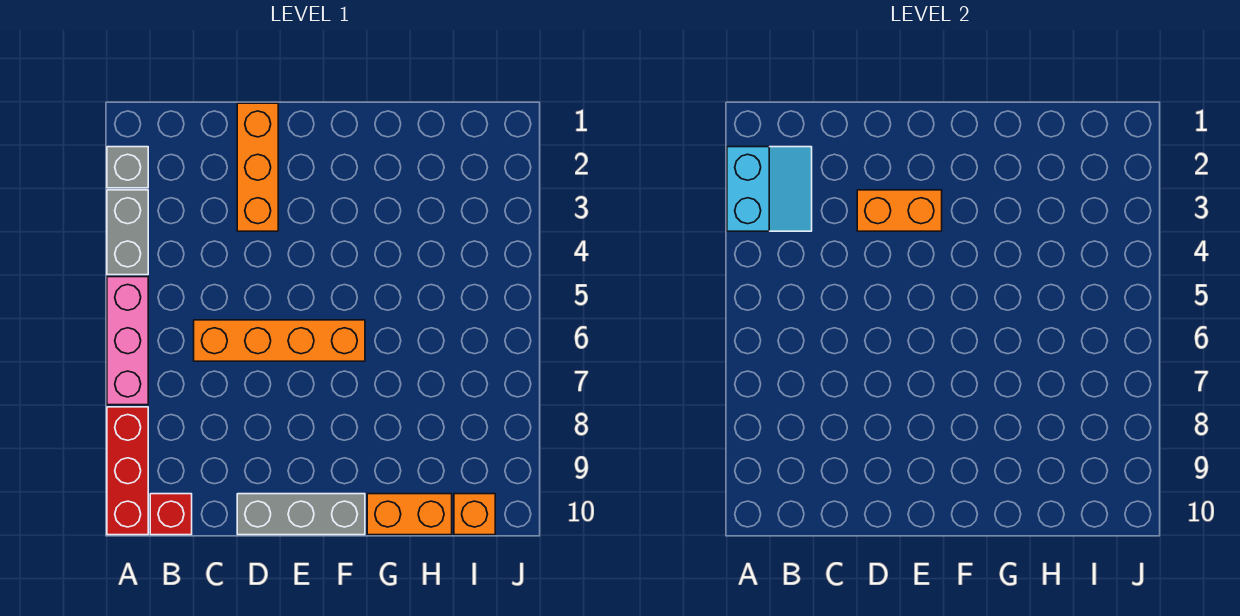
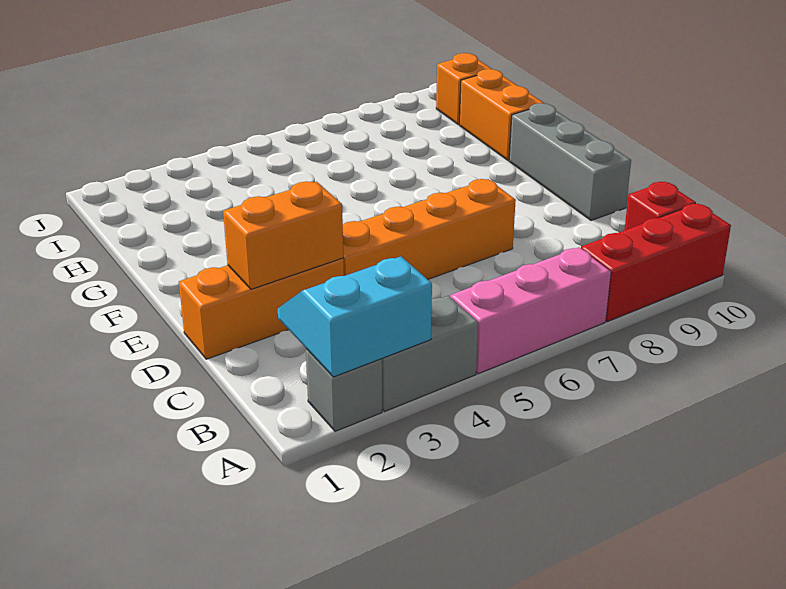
orange 1x4 brick [194,320,365,361] -> orange 1x4 brick turned to [343,179,516,279]
orange 1x2 brick [857,190,942,231] -> orange 1x2 brick turned to [223,181,343,289]

